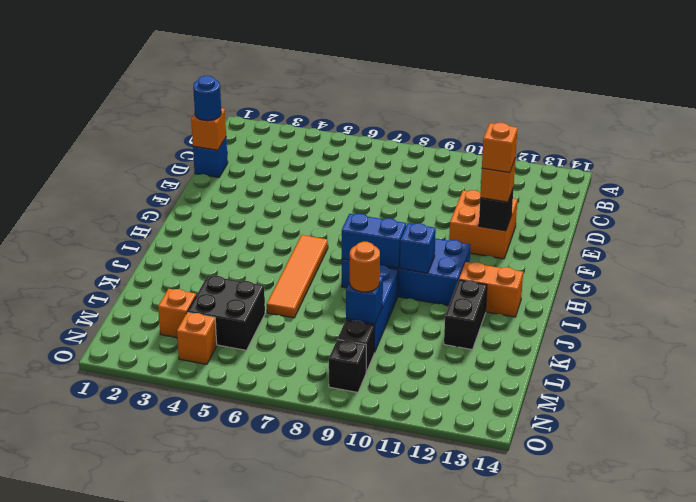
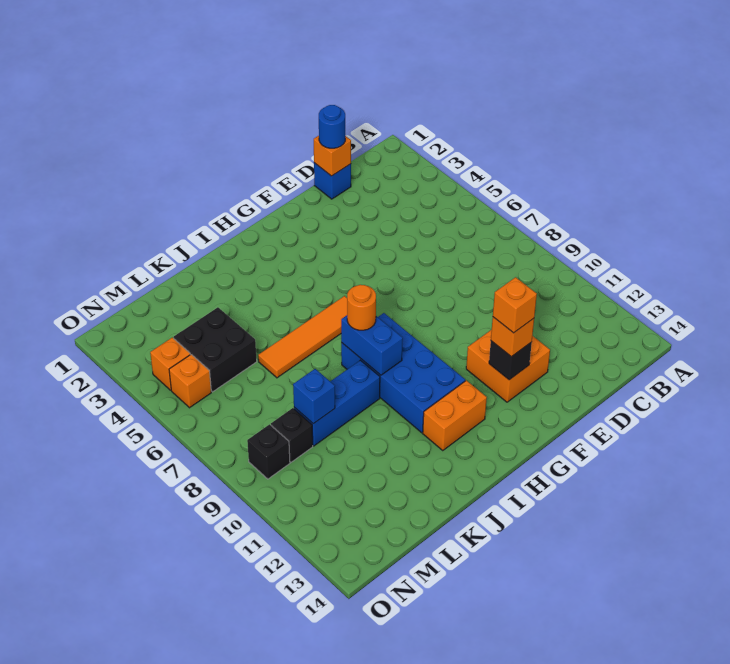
blue 1x1 brick [400,223,436,273] -> none
orange 1x2 brick [459,262,523,317] -> orange 1x2 brick turned to [423,380,487,450]
black 1x2 brick [444,280,487,350] -> none
orange 1x1 round brick [350,242,380,292] -> orange 1x1 round brick moved to [347,285,376,330]
orange 1x1 brick [158,289,196,338] -> orange 1x1 brick moved to [169,354,211,408]

